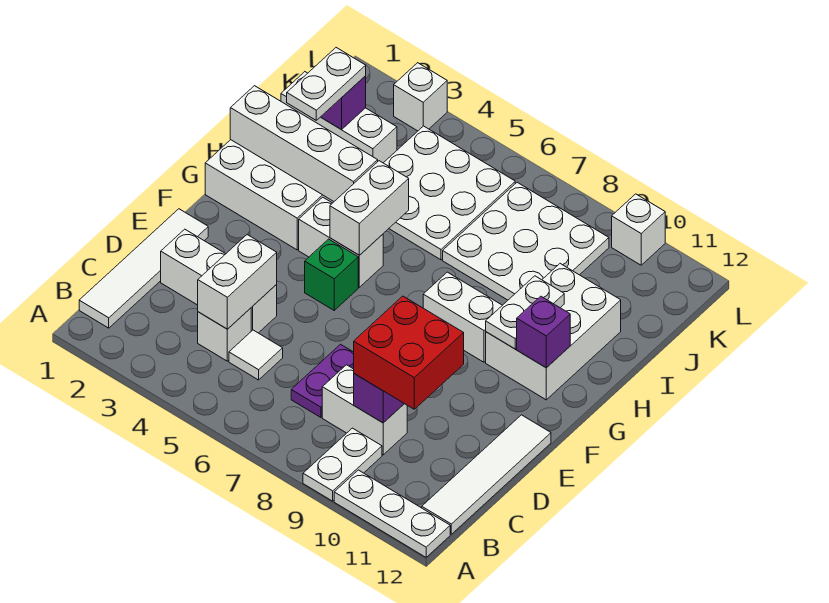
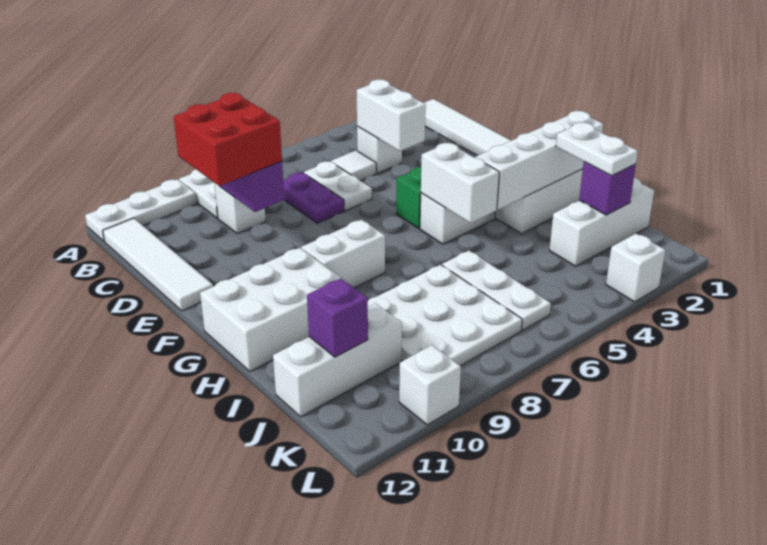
white 1x2 brick [322,365,407,455] -> white 1x1 brick [215,184,266,234]
white 1x3 brick [161,229,277,333] -> white 1x3 brick moved to [273,303,402,417]
white 2x3 brick [486,264,621,400] -> white 2x3 brick turned to [200,248,346,371]
white 1x2 plate [486,276,564,349] -> white 1x2 plate moved to [304,161,372,211]
purple 1x1 brick [517,296,570,368] -> purple 1x1 brick moved to [307,278,368,357]
white 3x3 plate [384,126,515,260] -> white 1x3 plate [442,251,551,330]

